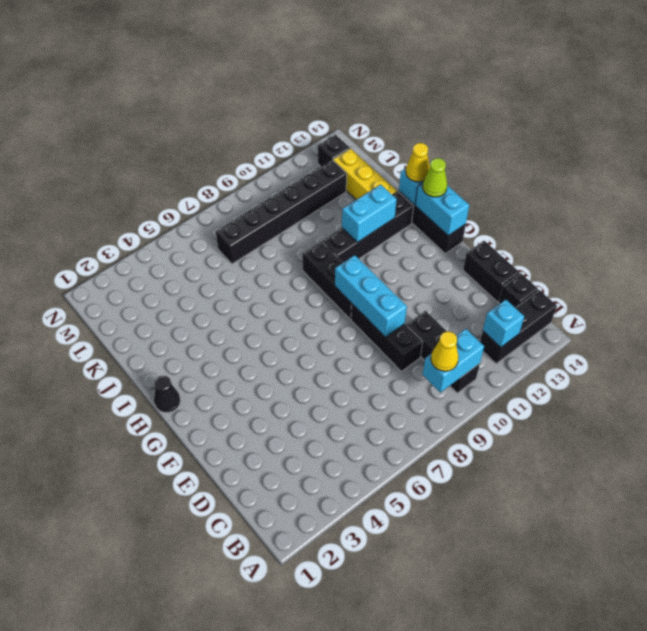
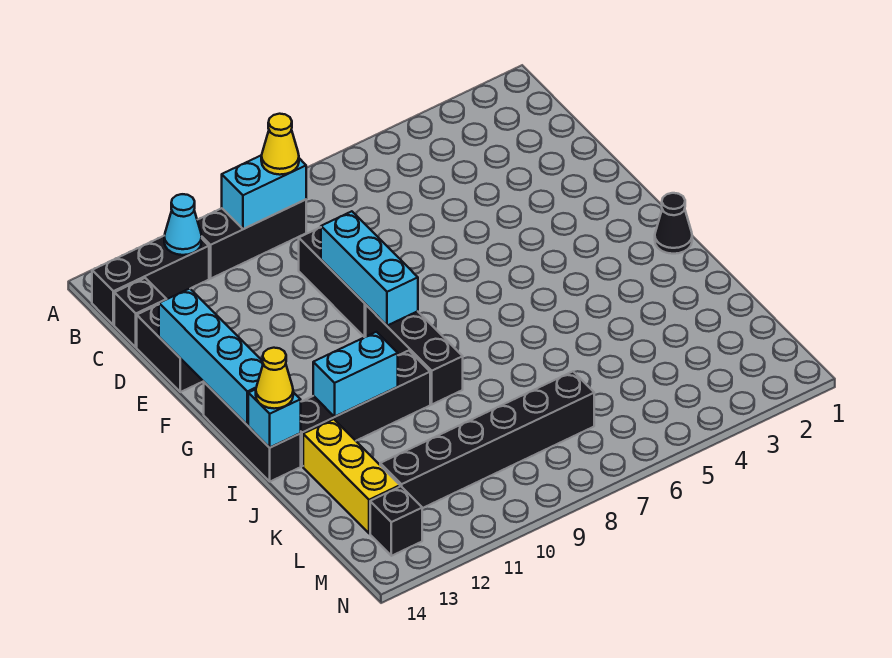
black 1x3 brick [406,311,480,393] -> black 1x3 brick turned to [197,200,306,278]
cyan 1x1 brick [483,300,524,347] -> cyan 1x1 cone [164,194,202,255]
cyan 1x2 brick [415,183,469,236] -> cyan 1x4 brick [159,289,263,425]
lime 1x1 cone [423,158,447,197] -> none

